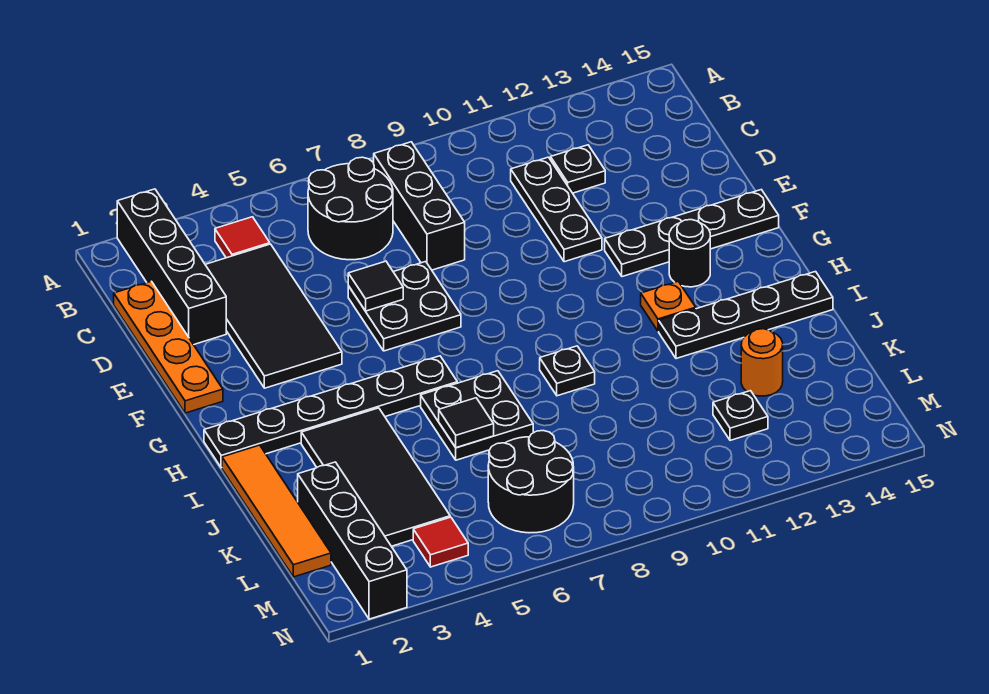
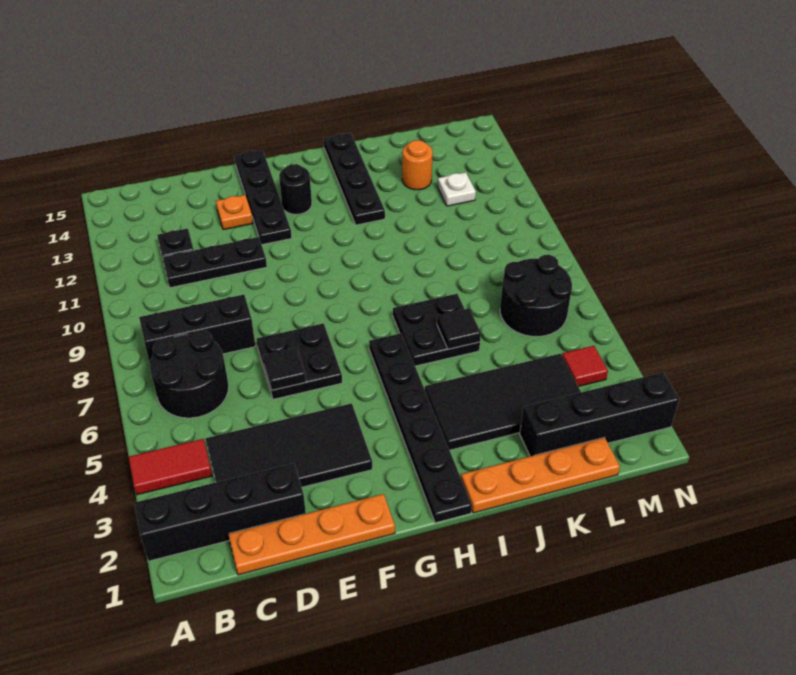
red 1x1 tile [215,217,270,258] -> red 1x2 tile [129,439,212,495]
orange 1x1 plate [641,281,696,331] -> orange 1x1 plate moved to [216,195,253,230]
orange 1x4 tile [222,445,331,577] -> orange 1x4 plate [461,437,620,513]
black 1x1 plate [540,346,595,396] -> none
black 1x1 plate [713,391,768,440] -> white 1x1 plate [437,172,476,206]

